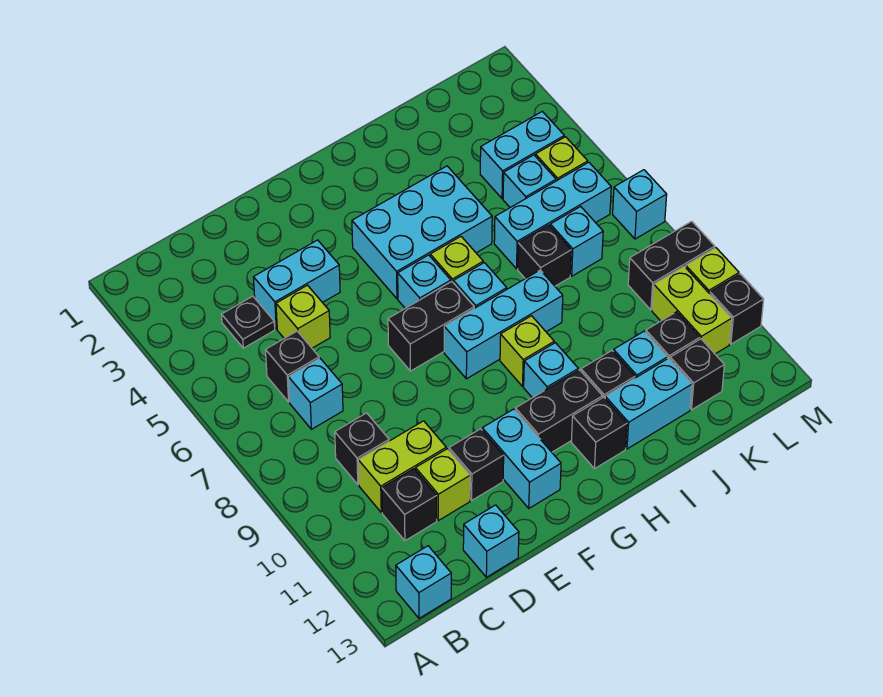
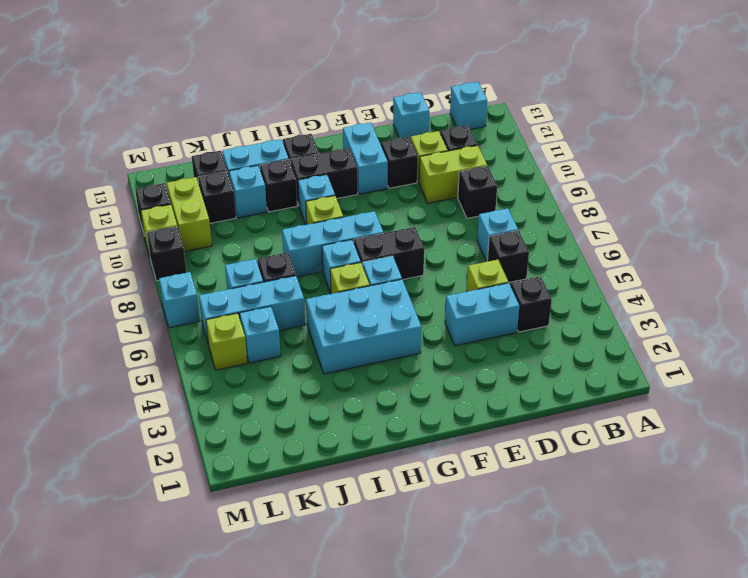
black 1x1 plate [222,296,275,348] -> black 1x1 brick [510,276,552,332]
cyan 1x2 brick [480,111,564,199] -> none
black 1x2 brick [628,221,715,310] -> black 1x1 brick [147,226,187,281]

